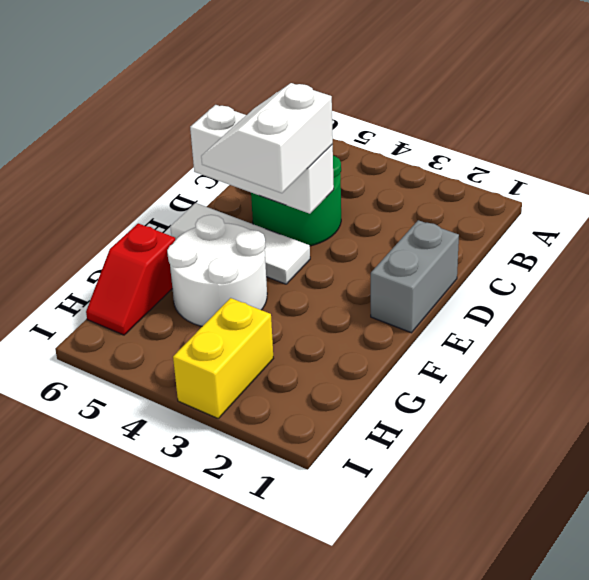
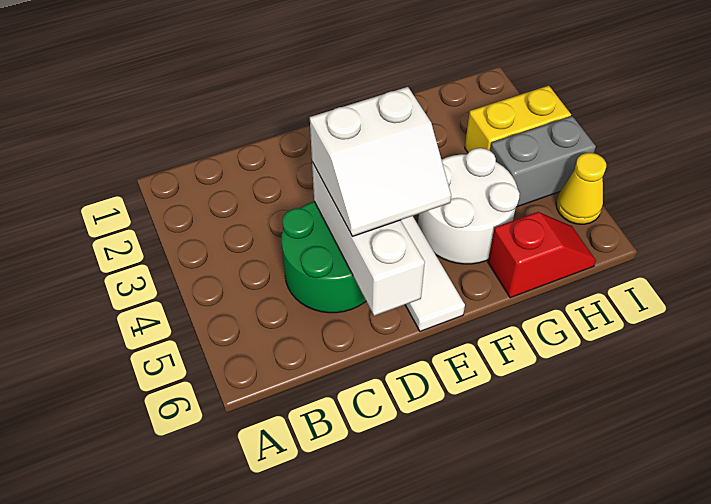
grey 1x2 brick [371,220,459,333] -> grey 1x2 brick moved to [490,116,596,207]
none -> yellow 1x1 cone [556,153,606,224]

